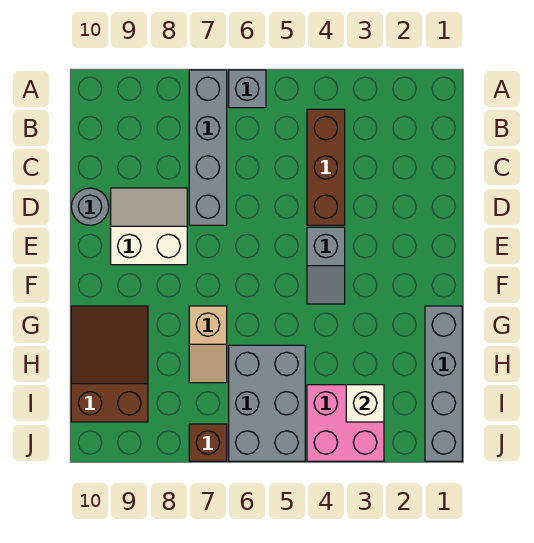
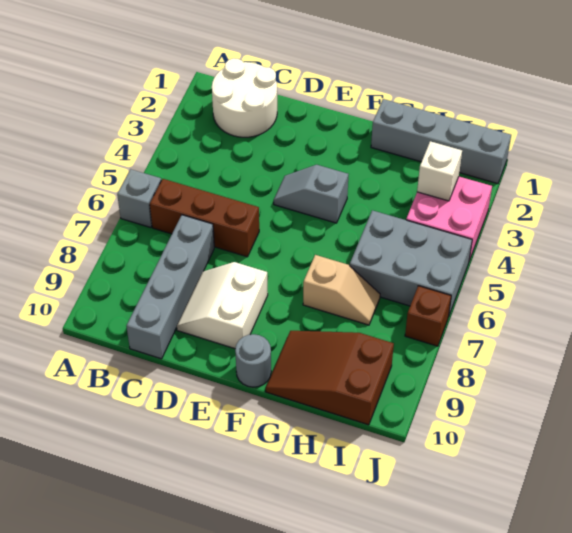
grey 1x4 brick [189,70,227,225] -> grey 1x4 brick turned to [127,215,214,359]
none -> white 2x2 round brick [212,58,277,137]
brown 1x3 brick [307,109,345,225] -> brown 1x3 brick moved to [150,179,259,257]
grey 1x1 round brick [71,188,109,225] -> grey 1x1 round brick moved to [235,334,271,387]
grey 1x2 slope [307,227,345,304] -> grey 1x2 slope turned to [274,165,348,223]

